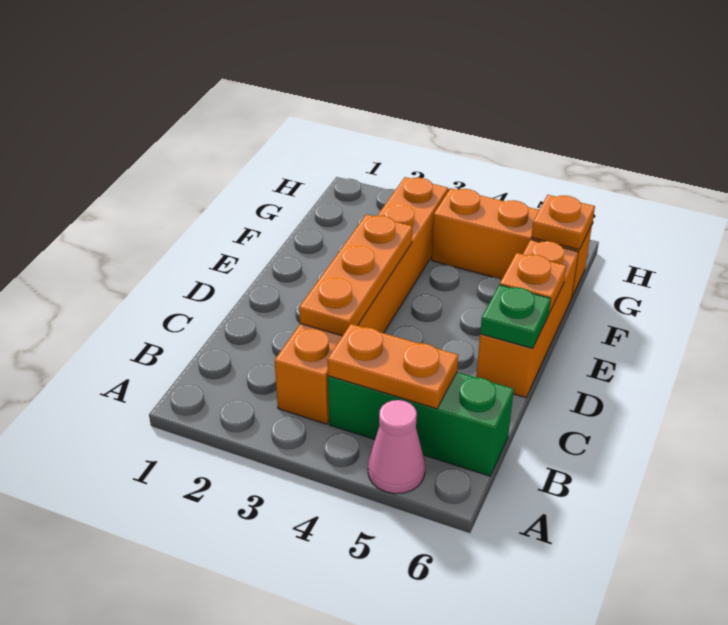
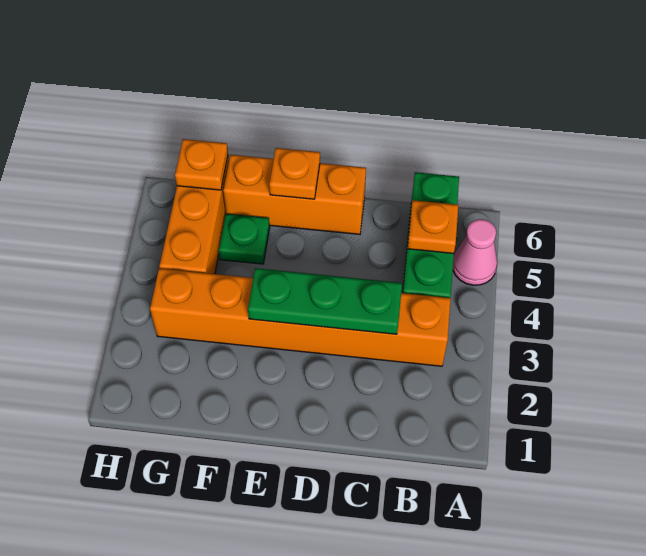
orange 1x2 plate [327,324,458,409] -> orange 1x1 plate [408,200,458,254]
orange 1x3 plate [299,214,413,336] -> green 1x3 plate [248,268,402,334]
green 1x1 plate [480,285,551,348] -> green 1x1 plate moved to [219,214,270,264]

